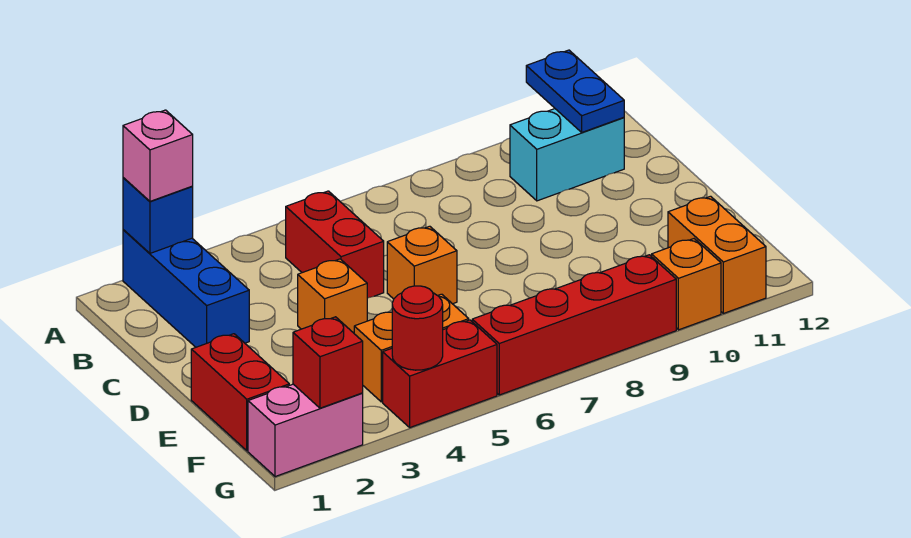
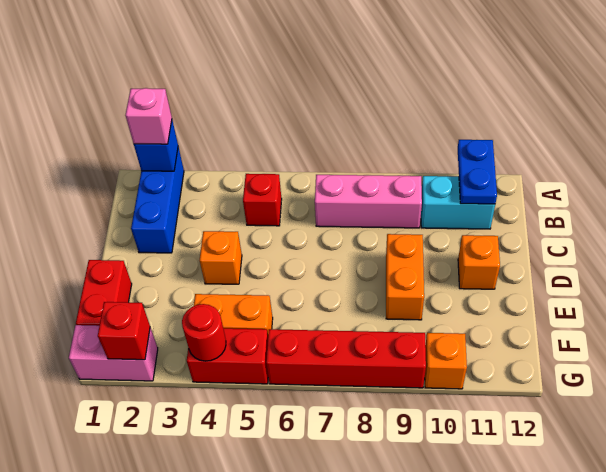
red 1x2 brick [286,191,384,298] -> red 1x1 brick [243,174,282,226]
none -> pink 1x3 brick [315,175,422,228]
orange 1x1 brick [387,226,457,304] -> orange 1x1 brick moved to [458,235,500,289]
orange 1x2 brick [668,196,766,313] -> orange 1x2 brick moved to [386,234,424,320]

